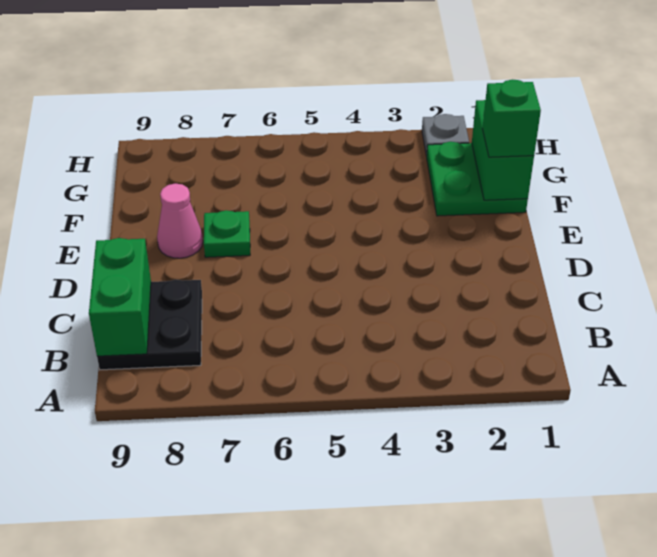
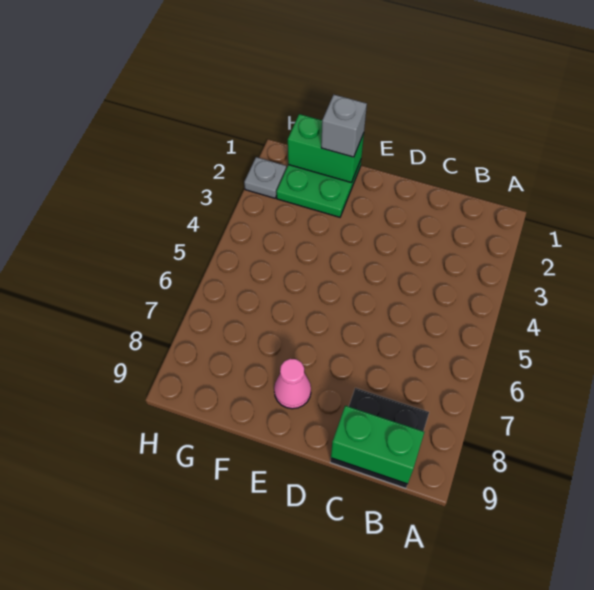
green 1x1 plate [204,210,250,257] -> none
green 1x1 brick [482,79,541,157] -> grey 1x1 brick [321,95,367,157]

